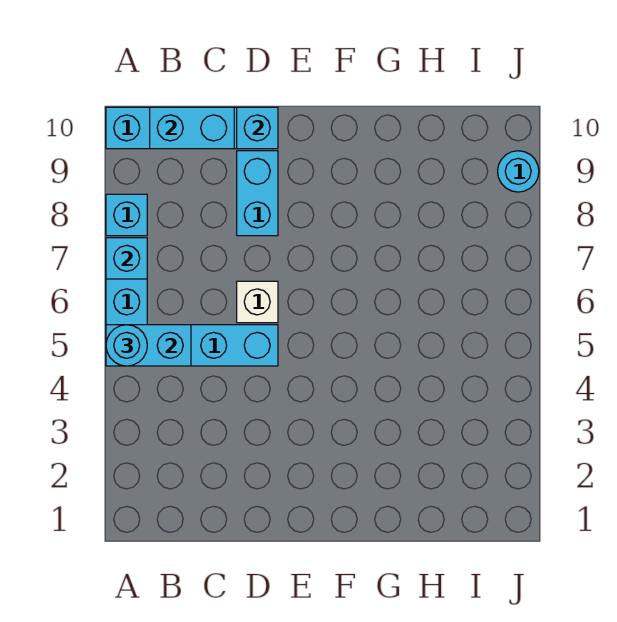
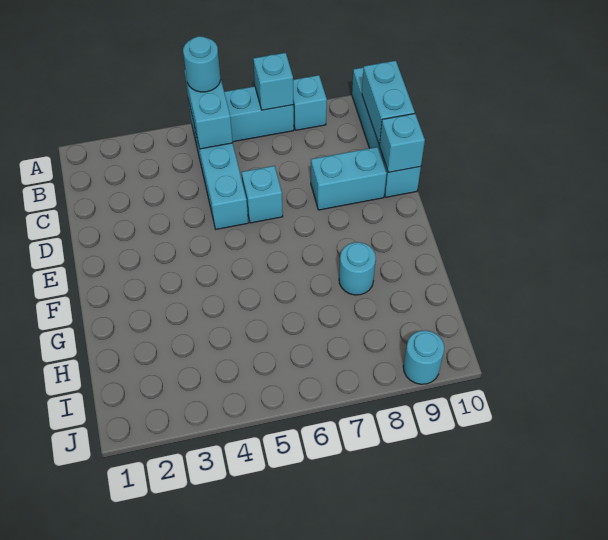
white 1x1 brick [237,281,278,323] -> cyan 1x1 brick [242,166,283,223]
none -> cyan 1x1 round brick [339,242,376,295]

